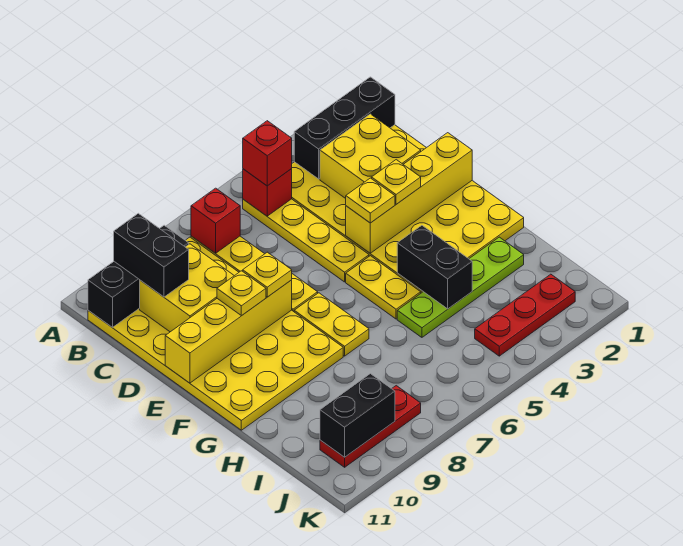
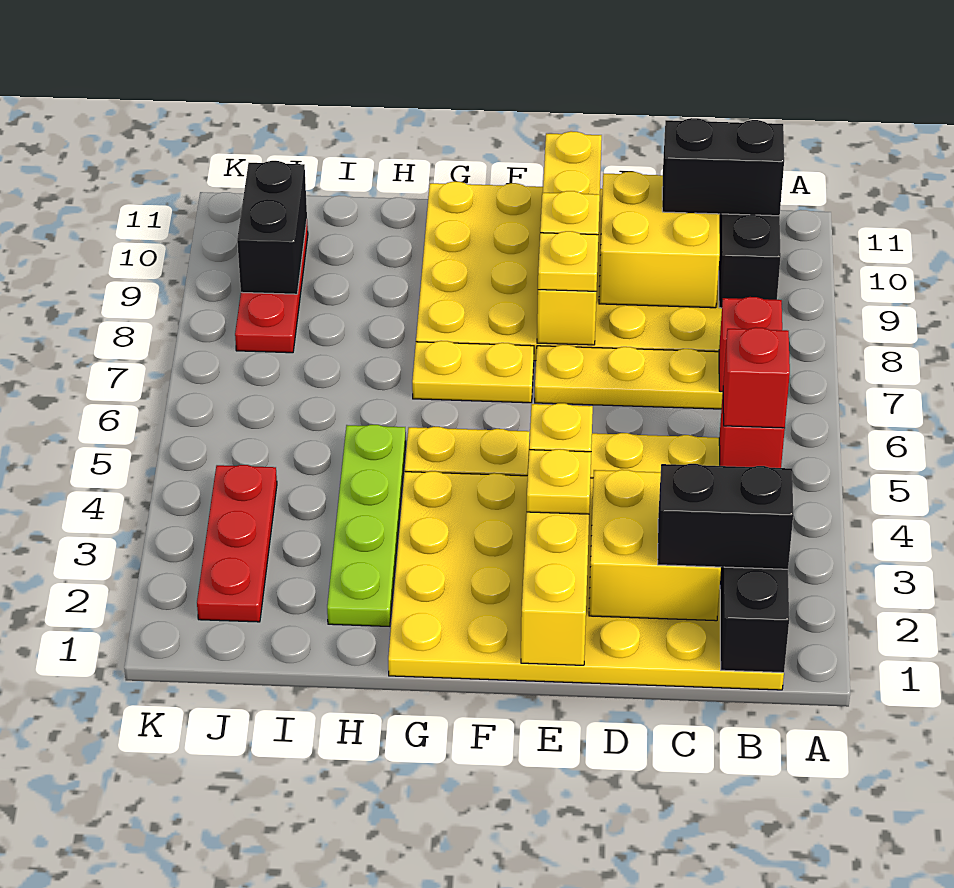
black 1x2 brick [397,225,472,309] -> black 1x2 brick moved to [658,464,793,569]

